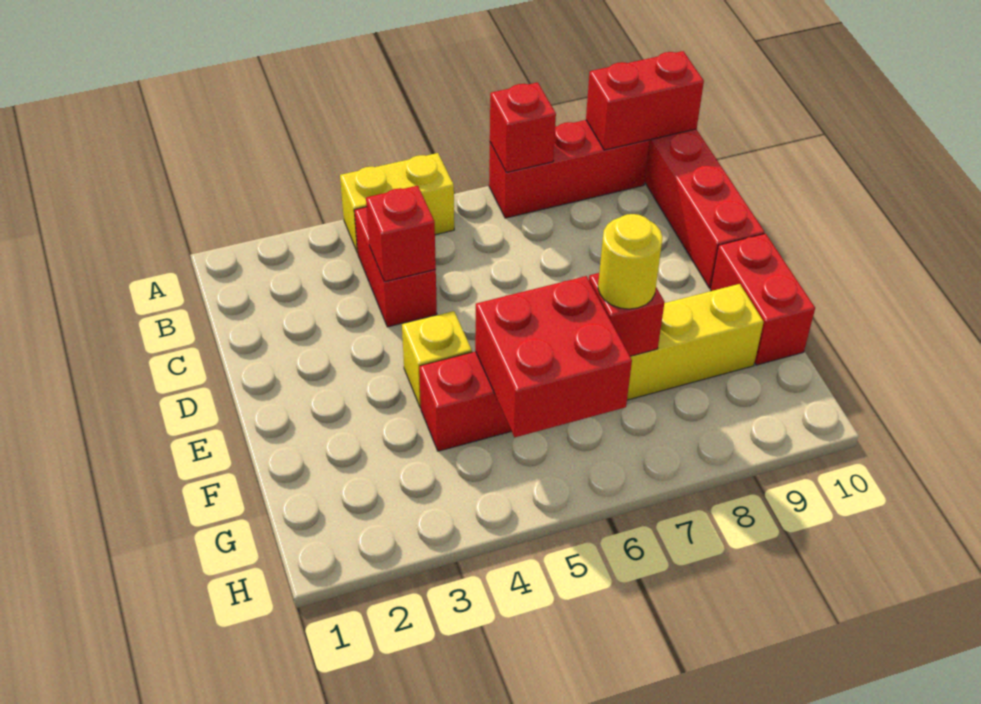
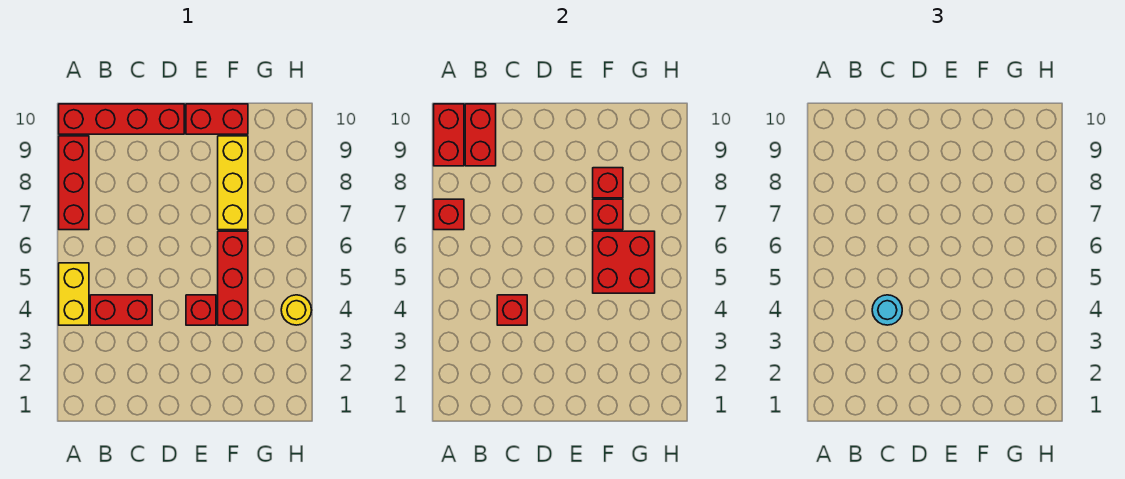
none -> red 1x2 brick [465,104,496,166]
none -> cyan 1x1 round brick [872,295,902,325]
yellow 1x1 brick [402,311,472,408] -> red 1x1 brick [186,295,216,325]
yellow 1x1 round brick [598,214,662,309] -> yellow 1x1 round brick moved to [281,295,312,325]
none -> red 1x1 brick [593,168,623,198]

